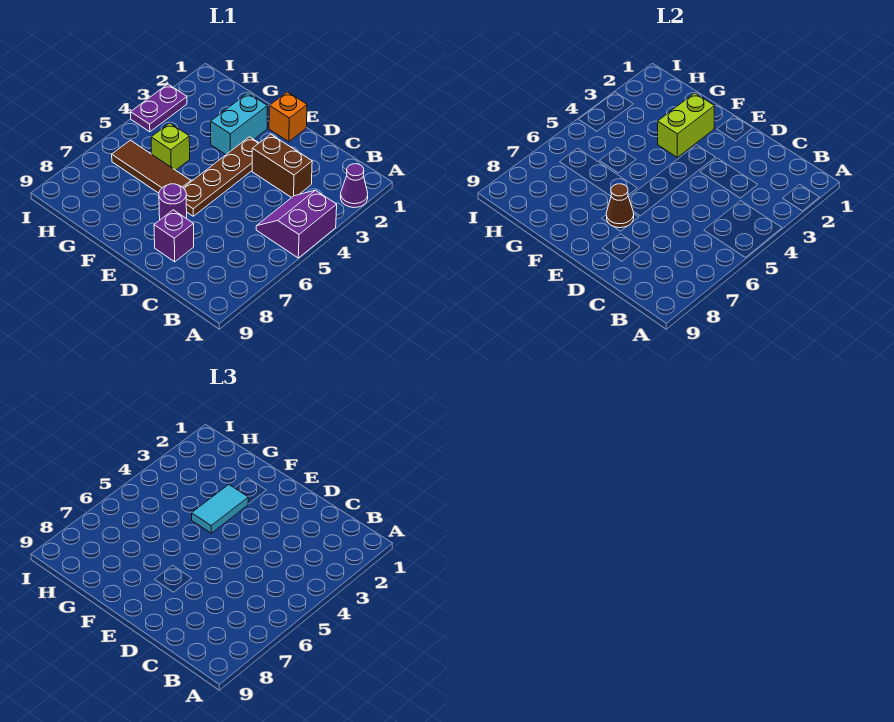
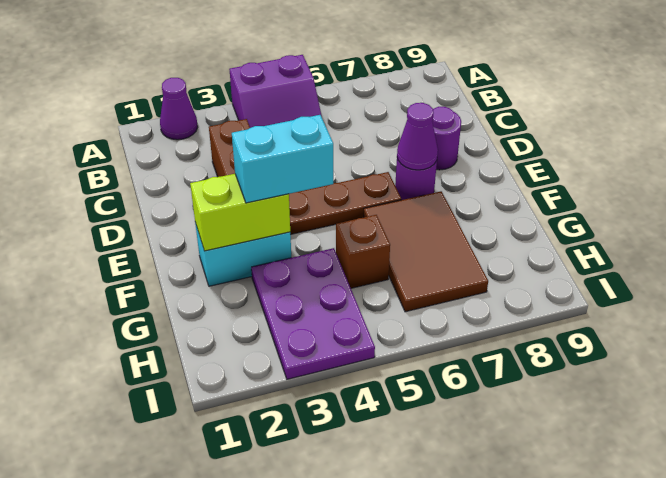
purple 1x1 brick [154,210,194,262] -> purple 1x1 round brick [432,107,461,170]
orange 1x1 brick [269,92,307,142] -> none
brown 1x1 cone [606,184,634,228] -> purple 1x1 cone [397,103,438,170]
cyan 1x2 tile [192,485,248,533] -> cyan 1x2 brick [232,115,333,203]
brown 1x3 tile [112,140,191,193] -> brown 2x3 tile [364,191,488,312]
lime 1x1 brick [151,123,190,170] -> brown 1x1 brick [336,215,390,288]
purple 1x2 plate [131,84,187,132] -> purple 2x3 plate [251,248,375,379]

